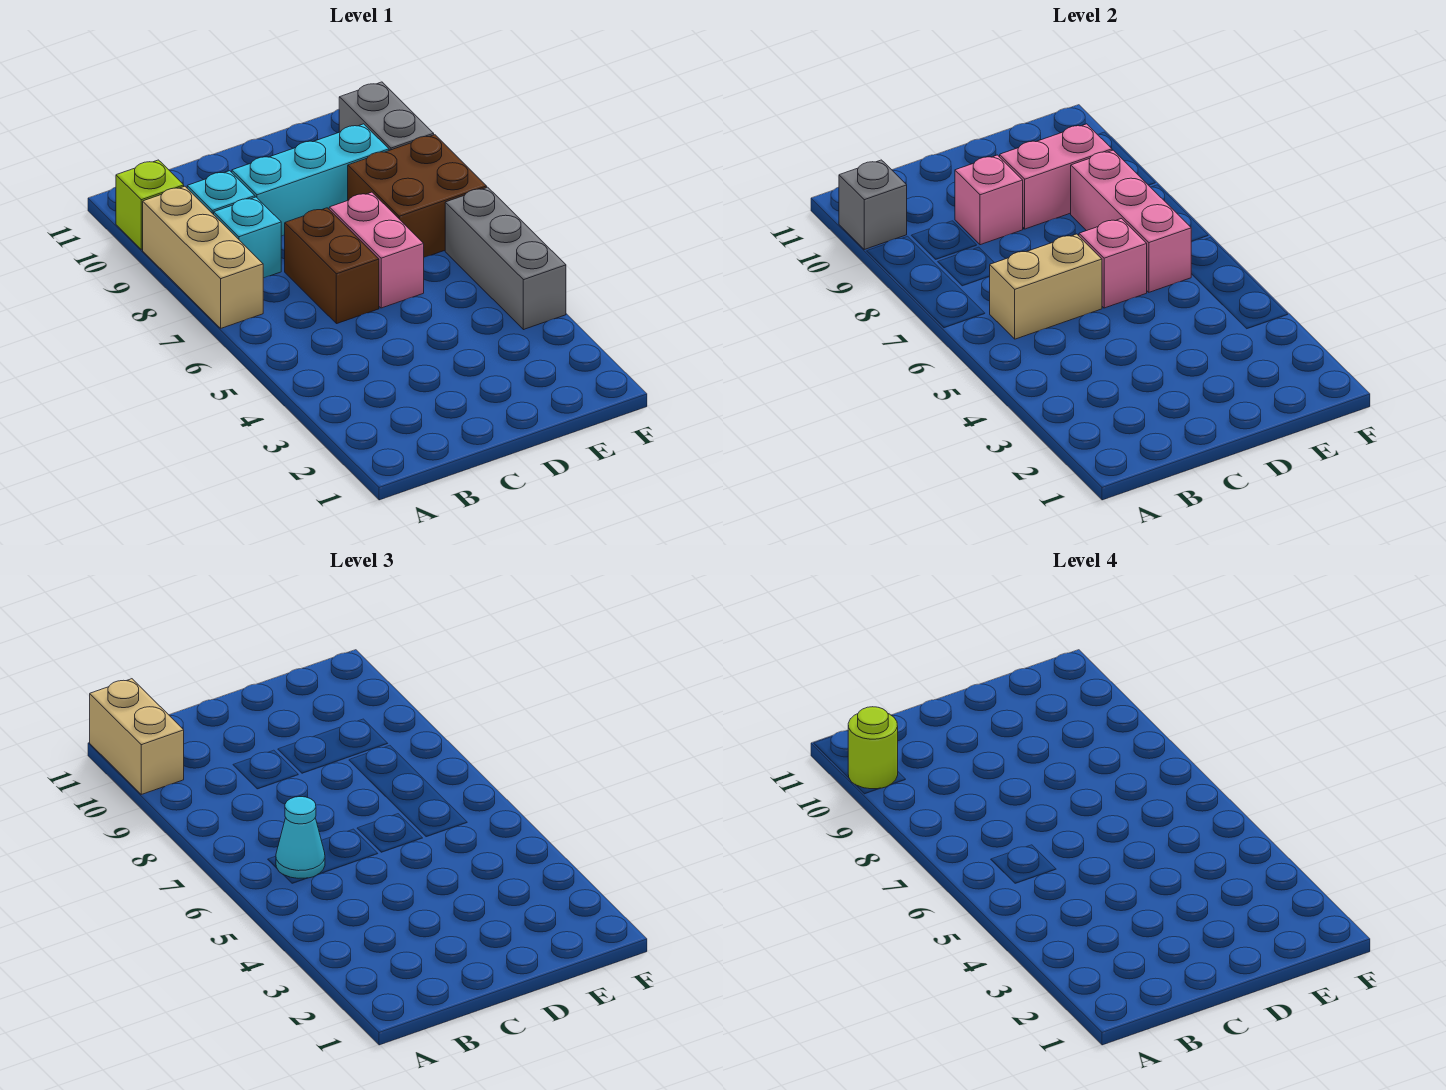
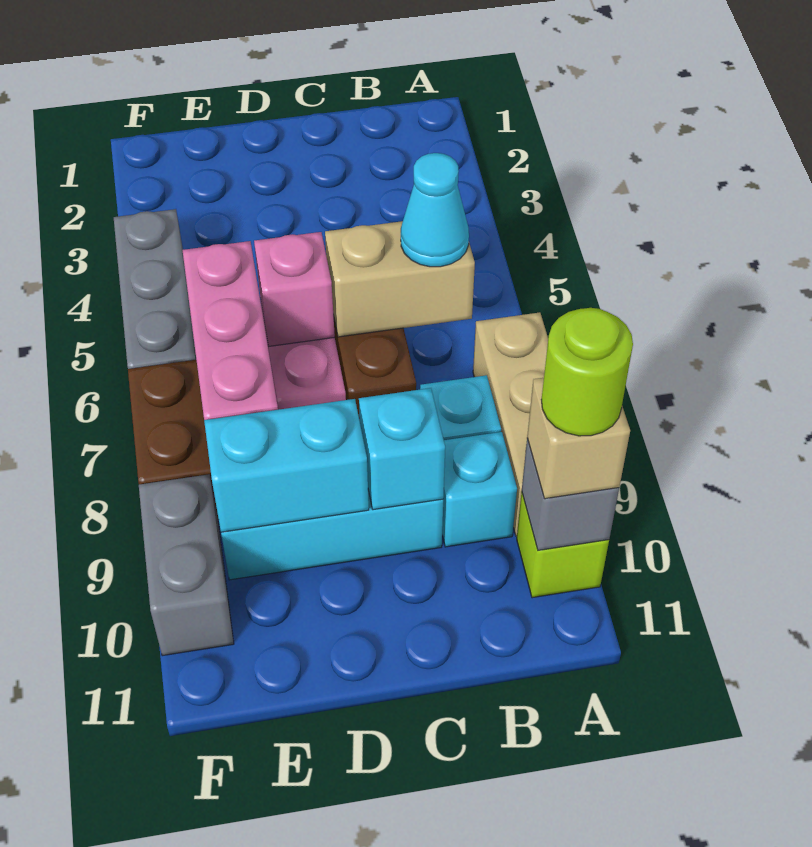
tan 1x2 brick [90,679,184,794] -> tan 1x1 brick [527,378,630,499]
pink 1x1 brick [955,155,1023,245] -> cyan 1x1 brick [359,388,445,510]
pink 1x2 brick [1000,124,1112,229] -> cyan 1x2 brick [204,399,369,532]

